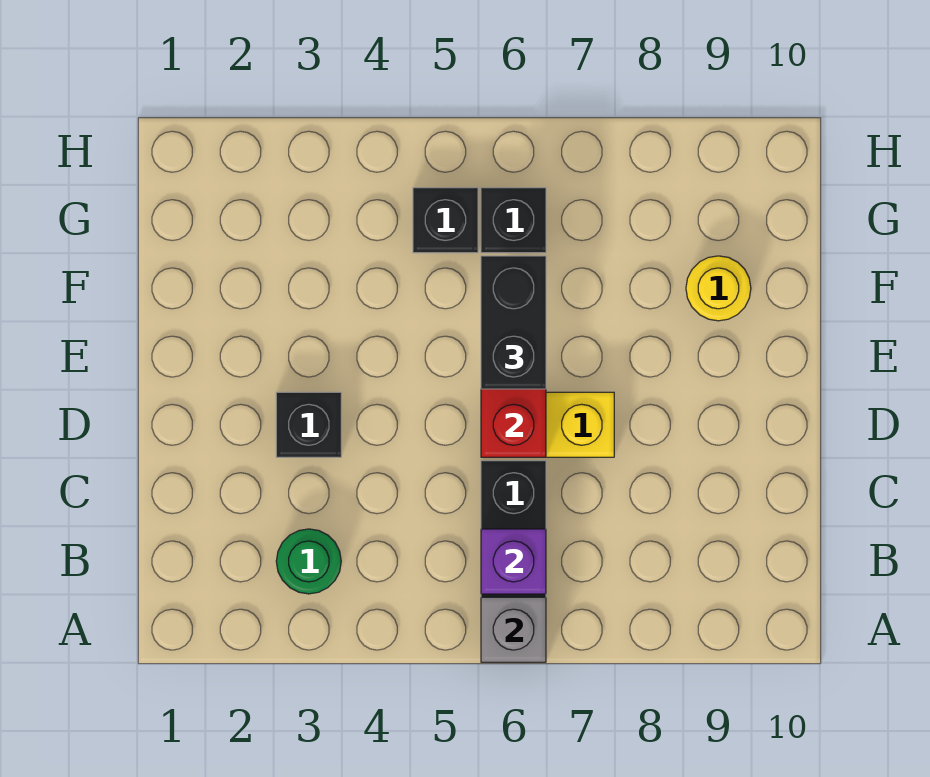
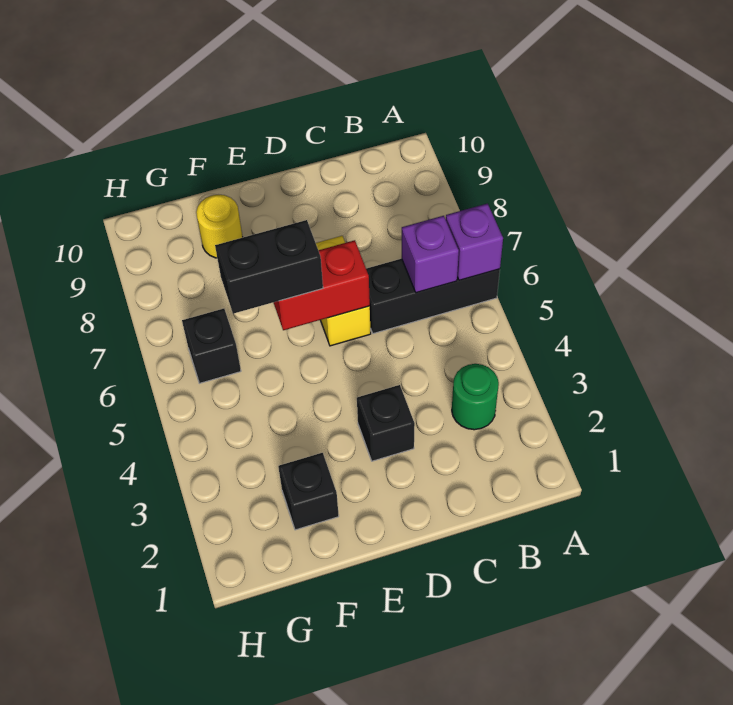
grey 1x1 brick [481,597,546,662] -> purple 1x1 brick [446,204,503,280]
black 1x1 brick [413,188,478,253] -> black 1x1 brick moved to [278,453,339,530]

